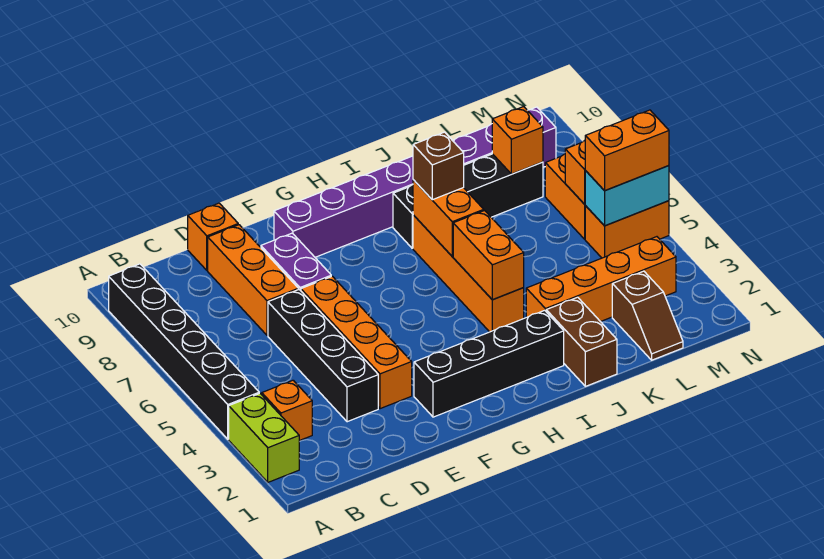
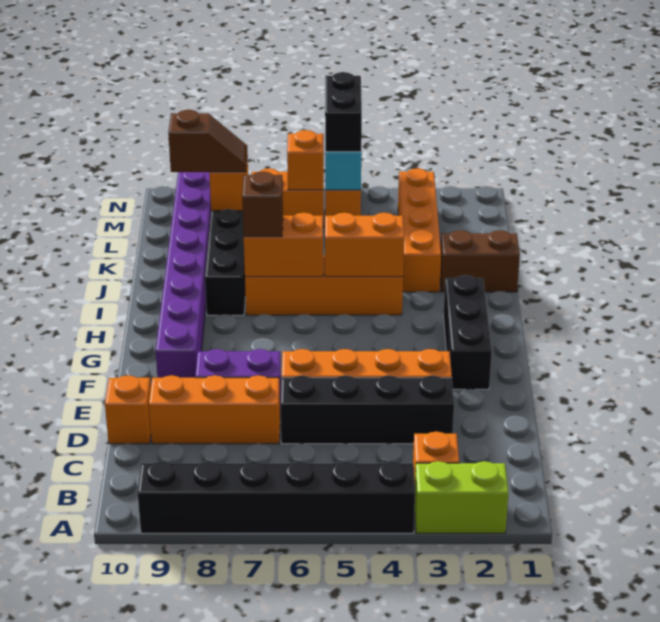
black 1x4 brick [414,310,564,417] -> black 1x3 brick [443,275,492,389]
brown 1x2 slope [612,271,683,360] -> brown 1x2 slope moved to [168,110,247,172]
orange 1x2 brick [585,110,669,191] -> black 1x2 brick [325,72,362,152]

